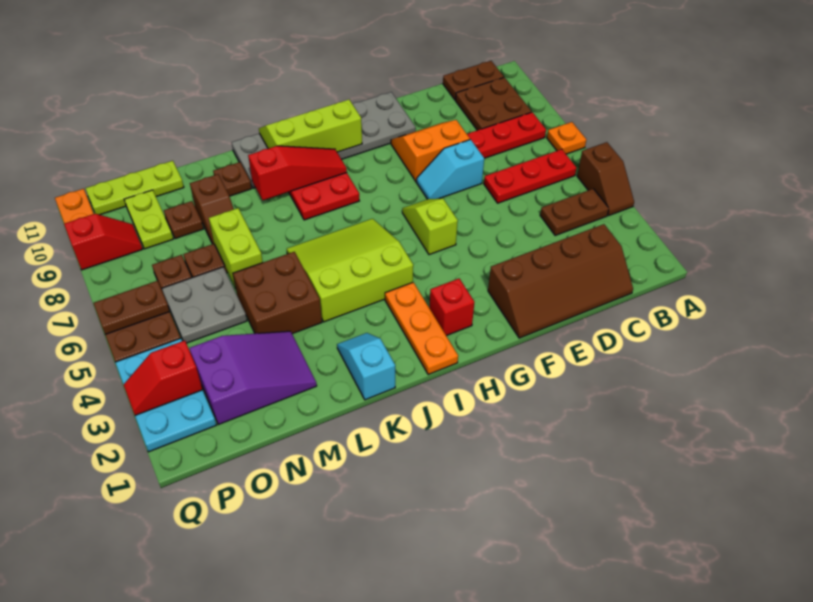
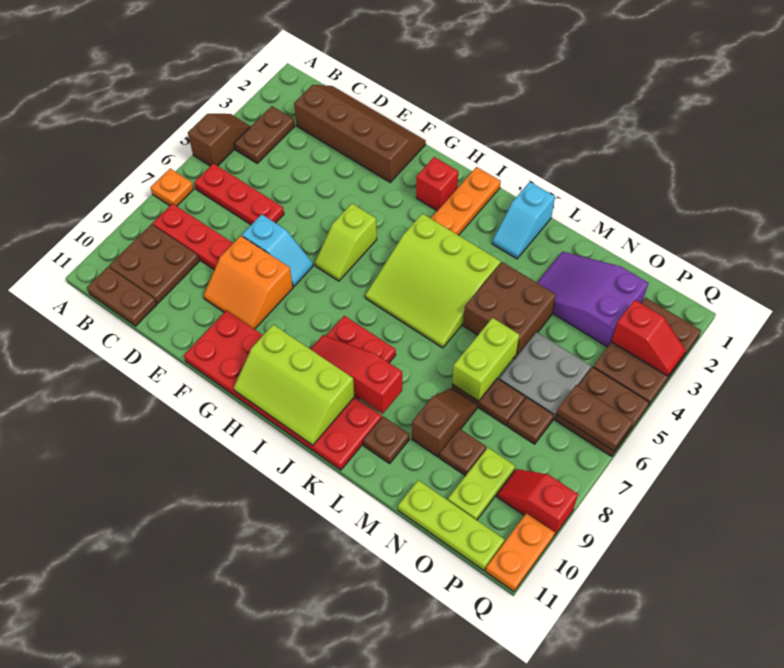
brown 1x2 plate [540,189,609,236] -> brown 1x2 plate turned to [234,106,295,163]
grey 2x6 plate [232,92,416,188] -> red 2x6 plate [184,310,382,470]
cyan 2x3 plate [115,338,216,452] -> brown 2x3 plate [593,298,701,406]

